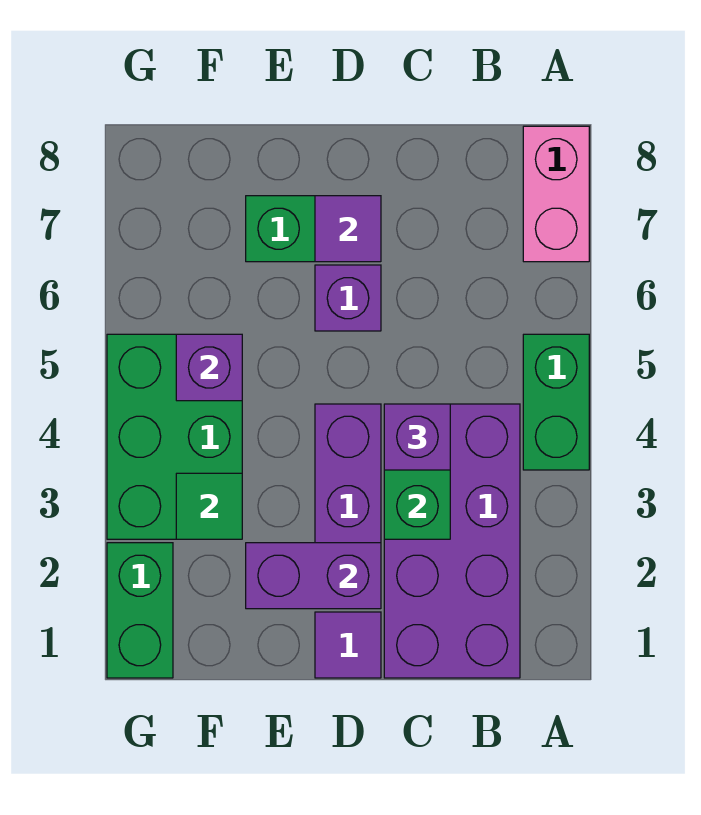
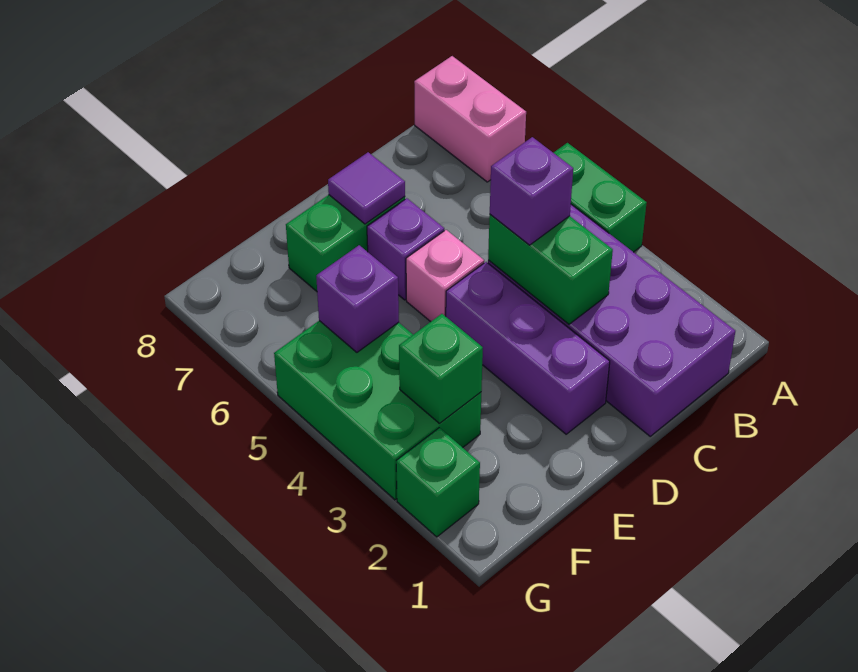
purple 1x1 tile [315,612,381,678] -> none
purple 1x2 brick [246,543,381,609] -> none
none -> pink 1x1 brick [406,230,484,322]
green 1x1 tile [176,473,242,539] -> green 1x1 brick [399,314,483,424]
green 1x2 brick [107,543,173,678] -> green 1x1 brick [396,428,480,537]

